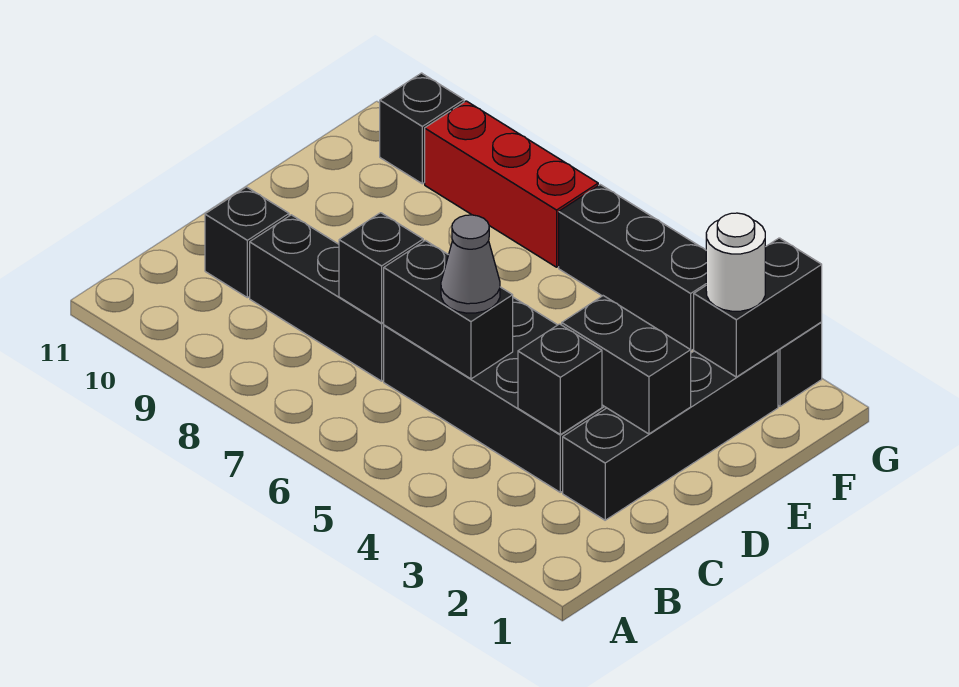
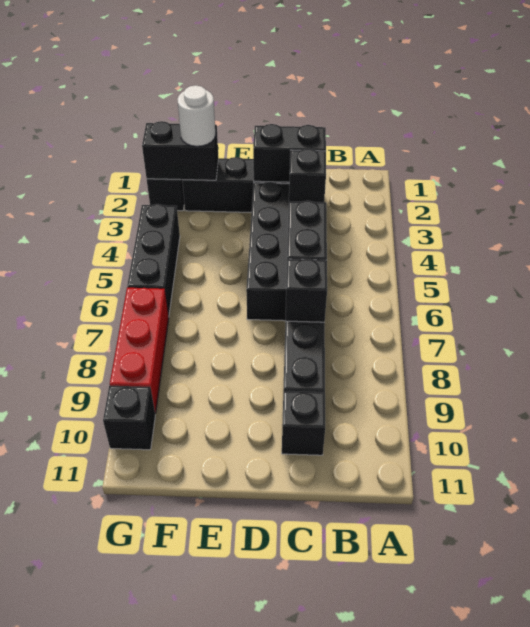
grey 1x1 cone [441,215,500,313] -> none
black 1x2 brick [562,296,691,434] -> black 1x2 brick turned to [253,124,326,182]

